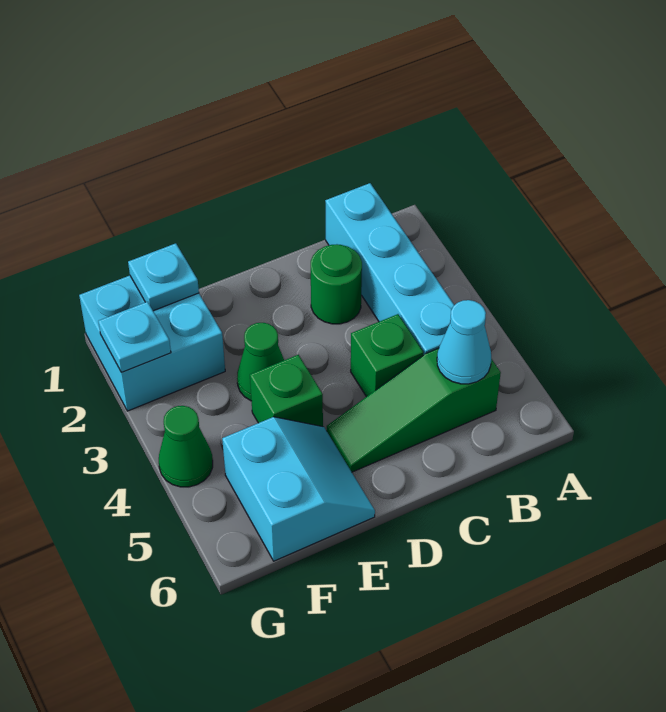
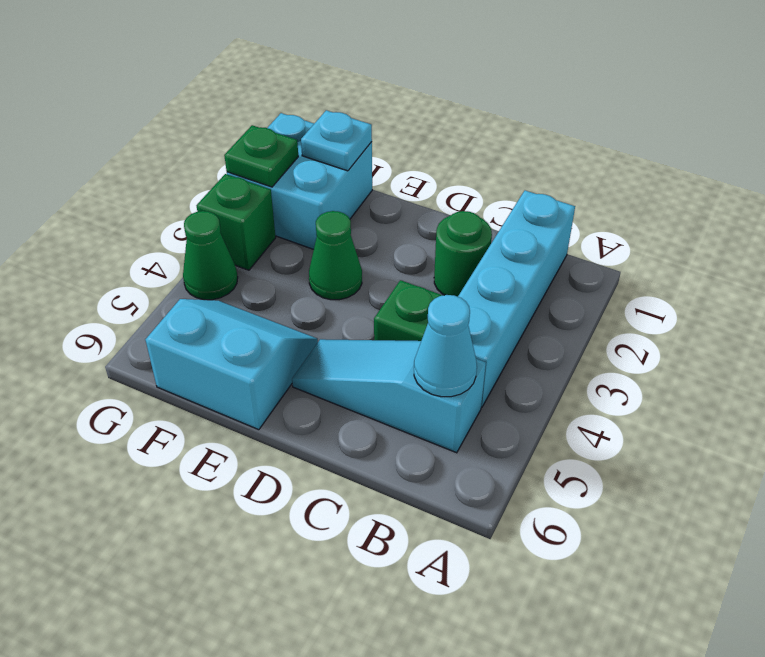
green 1x3 slope [327,348,501,472] -> cyan 1x3 slope [292,339,486,453]
green 1x1 brick [250,355,323,427] -> green 1x1 brick moved to [197,174,276,270]
cyan 2x2 slope [222,417,375,561] -> cyan 2x2 slope turned to [145,299,318,430]
cyan 1x1 plate [98,302,171,373] -> green 1x1 plate [224,125,298,187]

